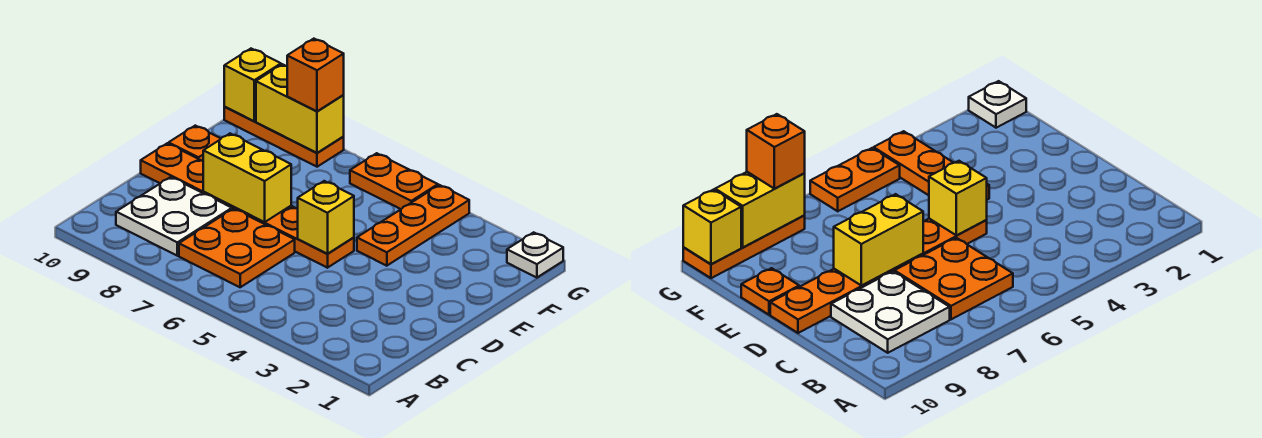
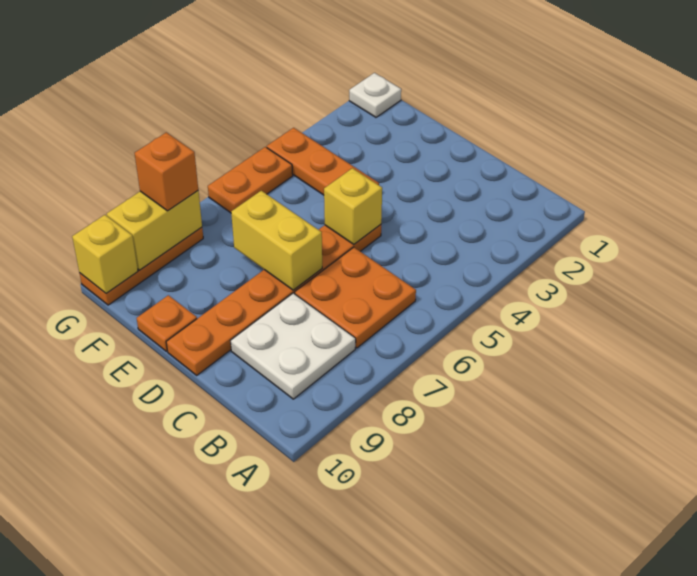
yellow 1x2 brick [203,134,291,222] -> yellow 1x2 brick turned to [231,191,322,290]

